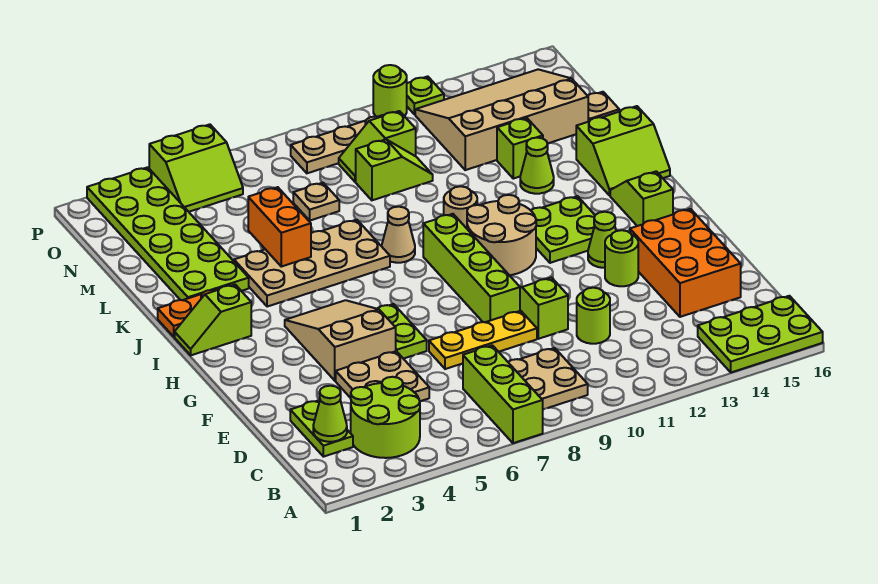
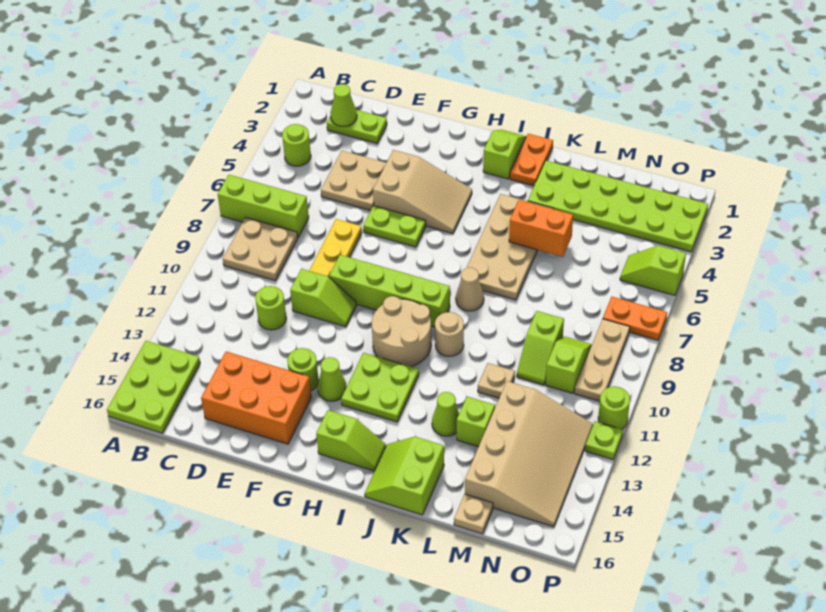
lime 2x2 round brick [351,377,420,458] -> lime 1x1 round brick [282,124,311,166]
tan 1x1 plate [293,183,339,220] -> tan 1x1 plate moved to [478,363,515,398]
lime 2x2 slope [149,124,243,212] -> lime 1x2 slope [620,245,686,295]
none -> orange 1x2 plate [603,297,667,340]

